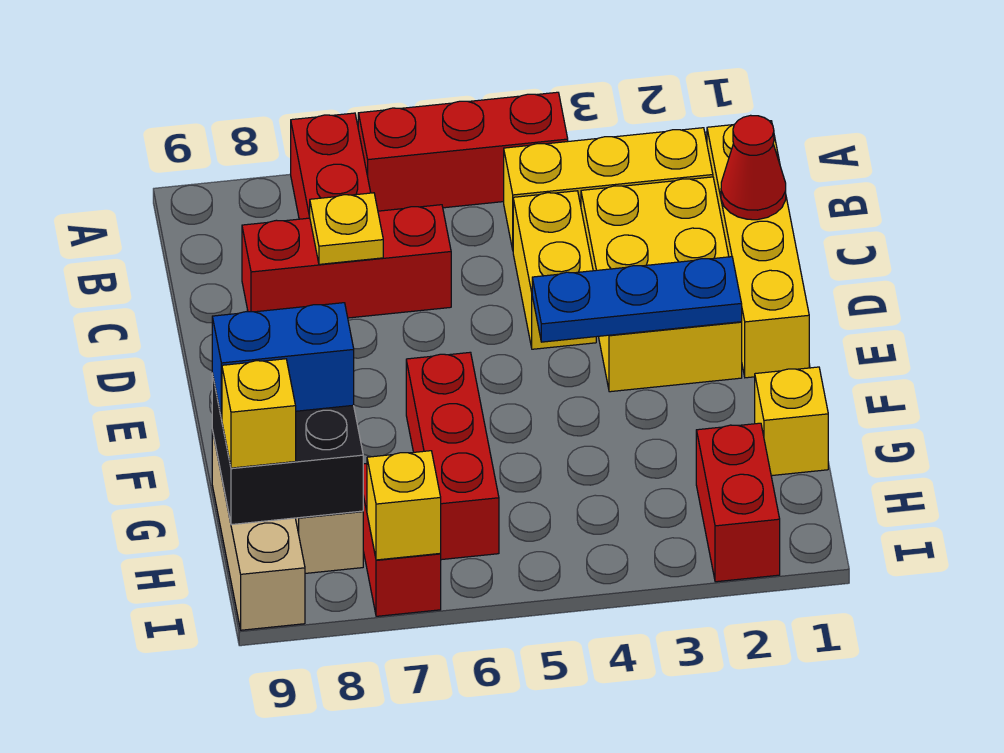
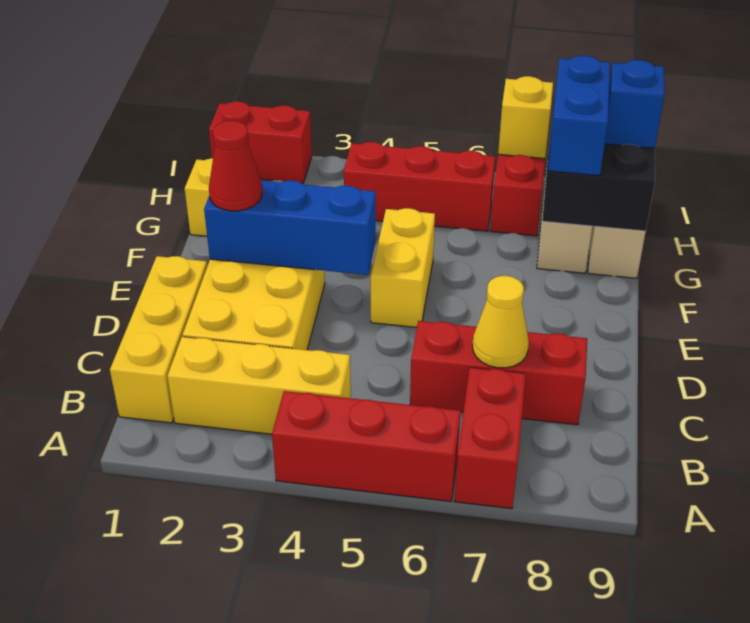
yellow 1x4 brick [707,121,809,378] -> yellow 1x3 brick [110,256,207,423]
red 1x1 cone [721,115,786,220] -> red 1x1 cone moved to [209,121,262,211]
yellow 1x2 brick [513,191,596,349] -> yellow 1x2 brick moved to [371,208,435,327]
yellow 1x1 plate [309,193,383,264] -> yellow 1x1 cone [472,276,529,368]
blue 1x3 plate [532,257,742,342] -> blue 1x3 brick [204,181,376,275]
red 1x3 brick [406,352,499,560] -> red 1x3 brick turned to [344,142,495,231]
blue 1x2 brick [212,303,354,419] -> blue 1x2 brick turned to [548,56,610,176]
red 1x2 brick [696,423,780,582] -> red 1x2 brick turned to [209,101,312,183]
yellow 1x1 brick [222,359,296,468] -> blue 1x1 brick [605,60,664,148]

